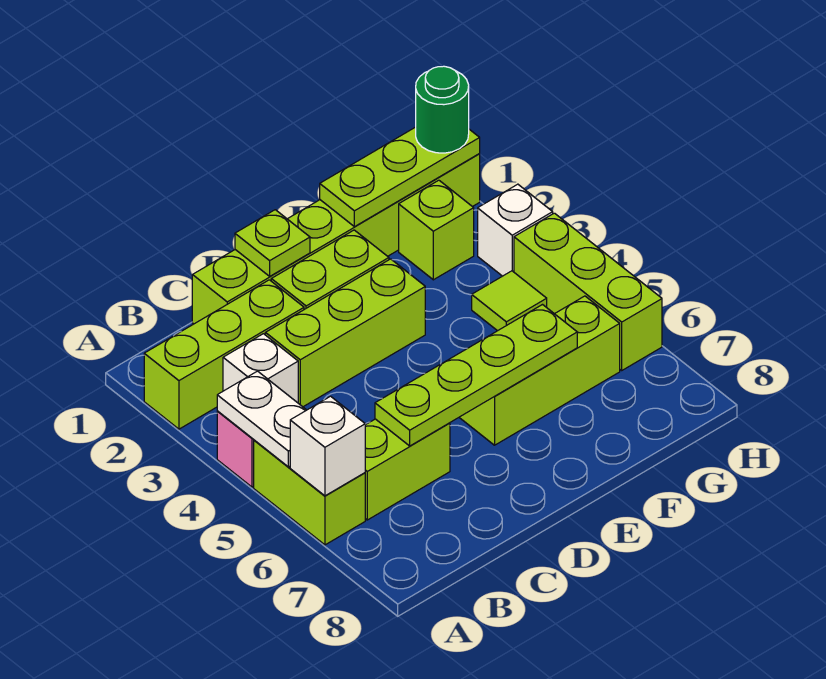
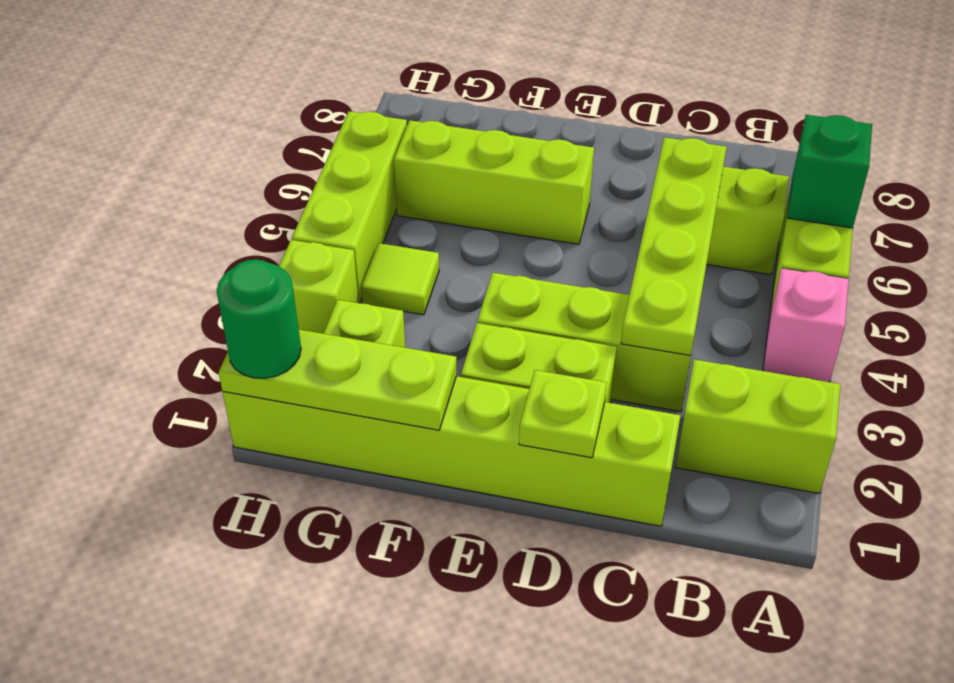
lime 1x3 brick [144,280,304,429] -> lime 1x2 brick [676,359,840,494]
white 1x2 plate [217,371,306,467] -> none
white 1x1 brick [290,396,365,496] -> green 1x1 brick [787,115,872,228]
white 1x1 brick [223,334,298,403] -> none
lime 1x4 plate [375,305,577,446] -> lime 1x4 plate turned to [621,137,727,356]
white 1x1 brick [478,184,553,276] -> lime 1x1 brick [279,240,358,334]

